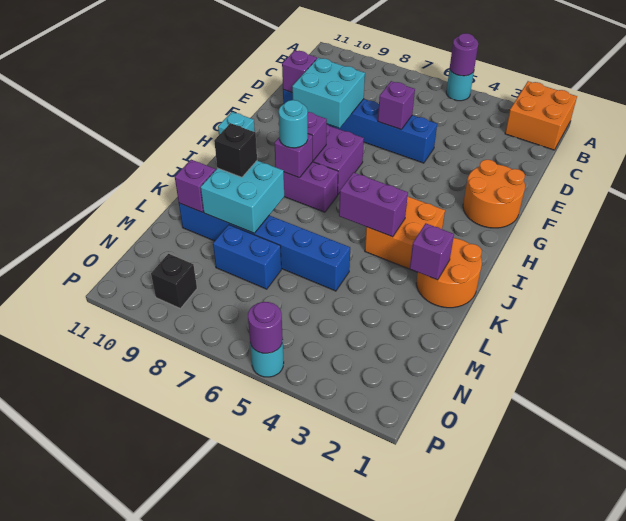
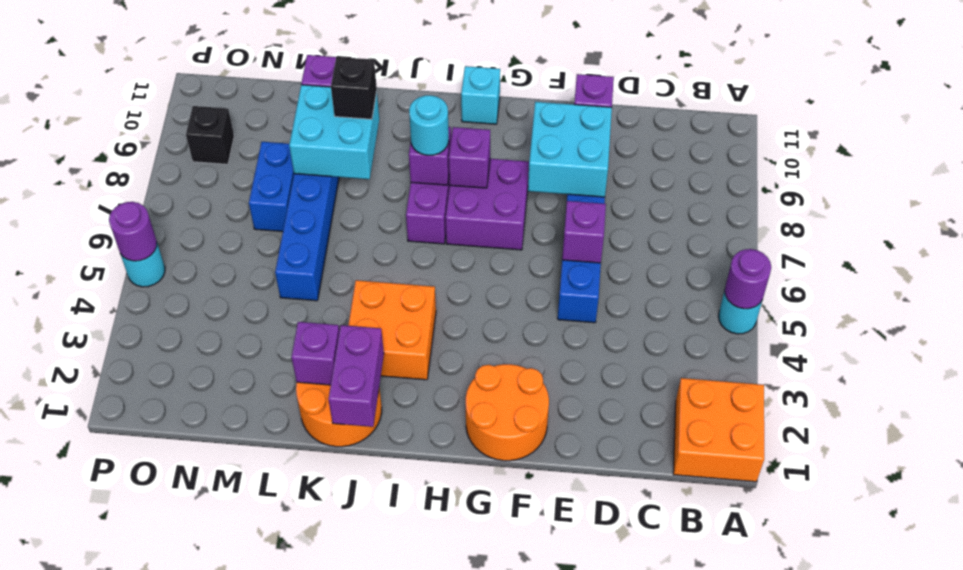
purple 1x2 brick [339,173,408,237] -> purple 1x2 brick moved to [329,325,384,427]

